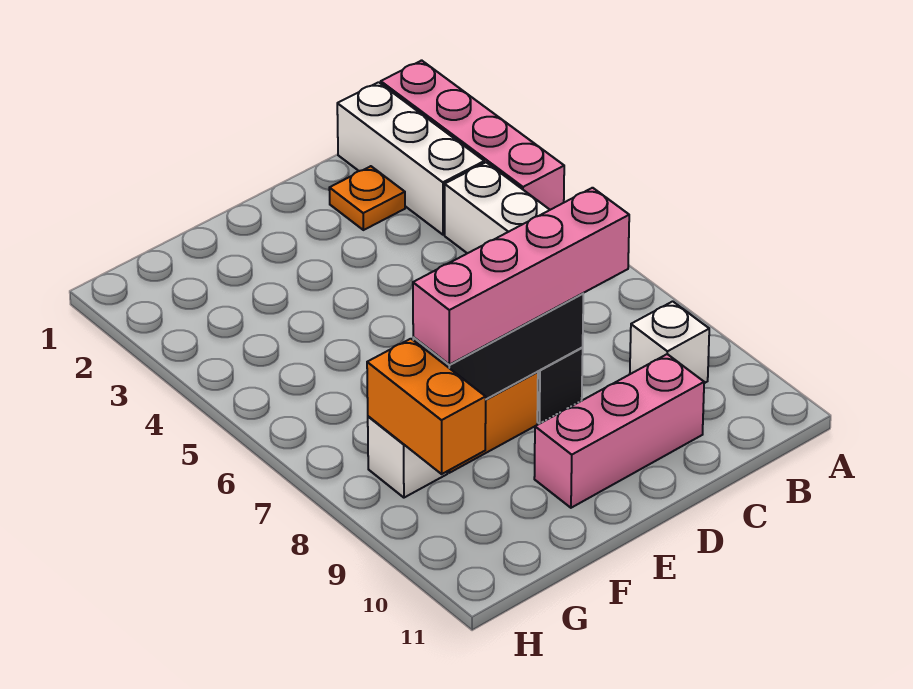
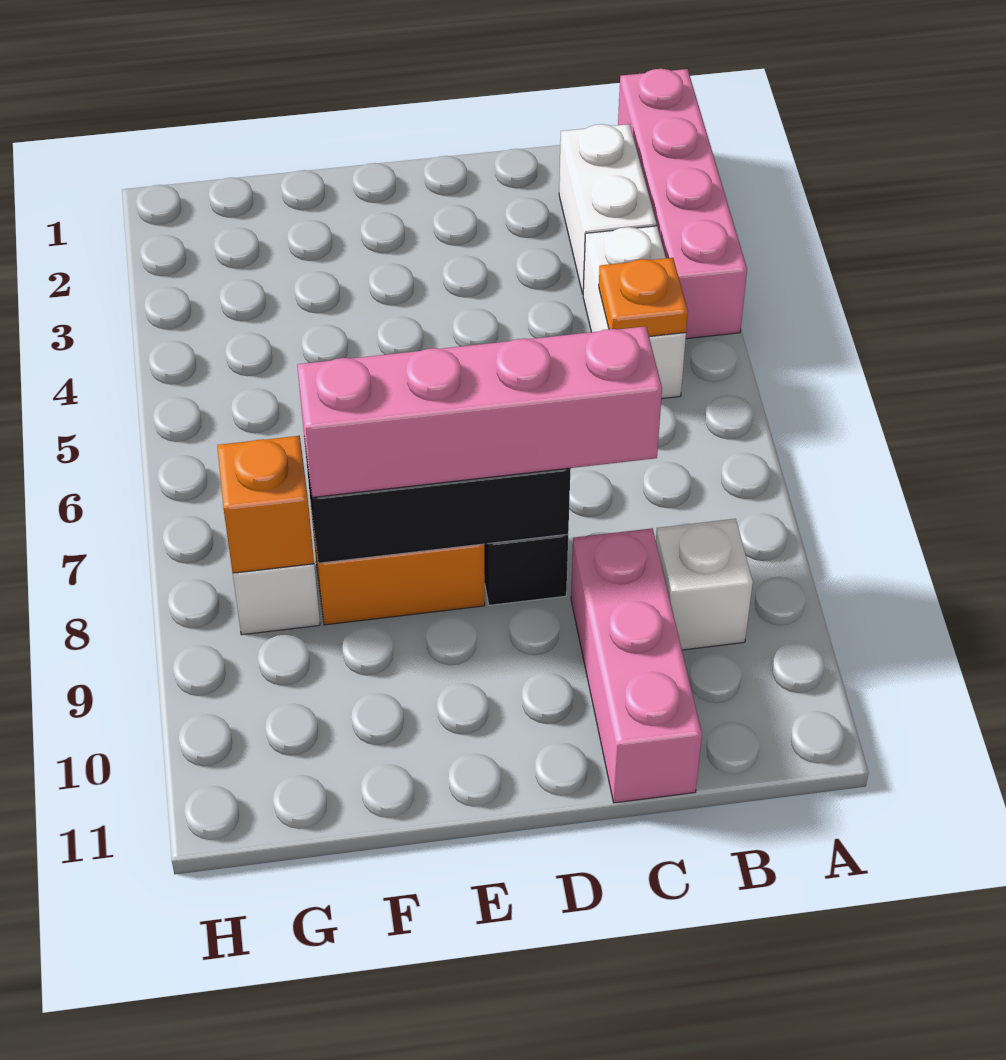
white 1x3 brick [337,82,484,235] -> white 1x2 brick [559,124,656,294]
orange 1x1 plate [329,166,405,230] -> orange 1x1 plate moved to [599,258,688,337]
pink 1x3 brick [534,354,704,508] -> pink 1x3 brick turned to [571,528,702,803]
orange 1x2 brick [367,339,486,474] -> orange 1x1 brick [217,436,314,573]

